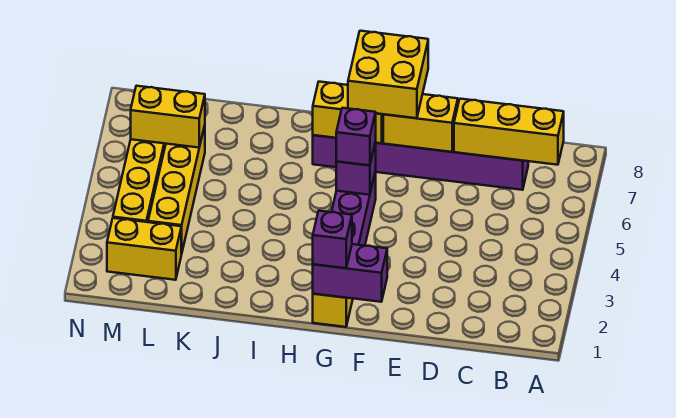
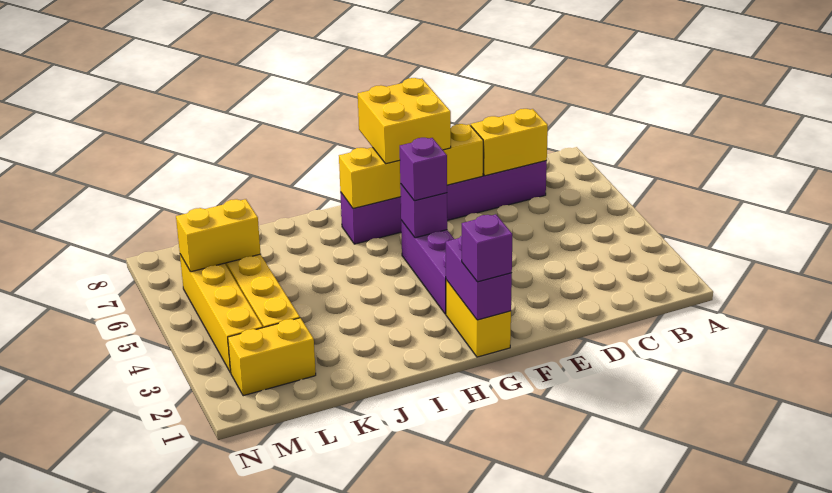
yellow 1x3 brick [454,99,564,165] -> yellow 1x2 brick [471,109,548,176]
purple 1x2 brick [313,244,387,302] -> purple 1x2 brick turned to [446,236,512,320]

